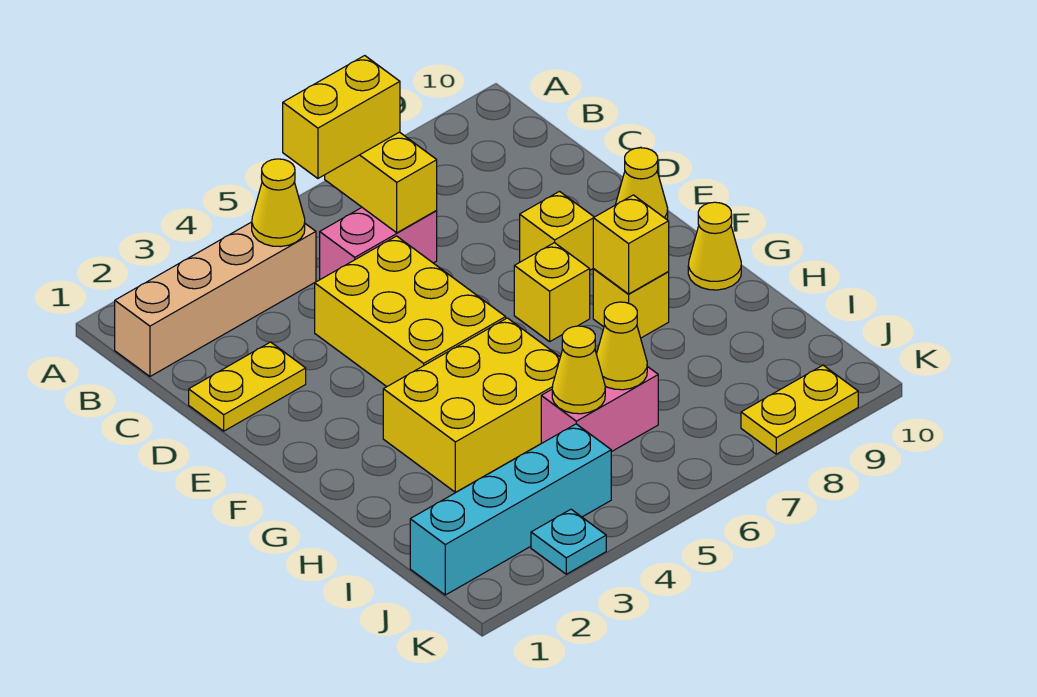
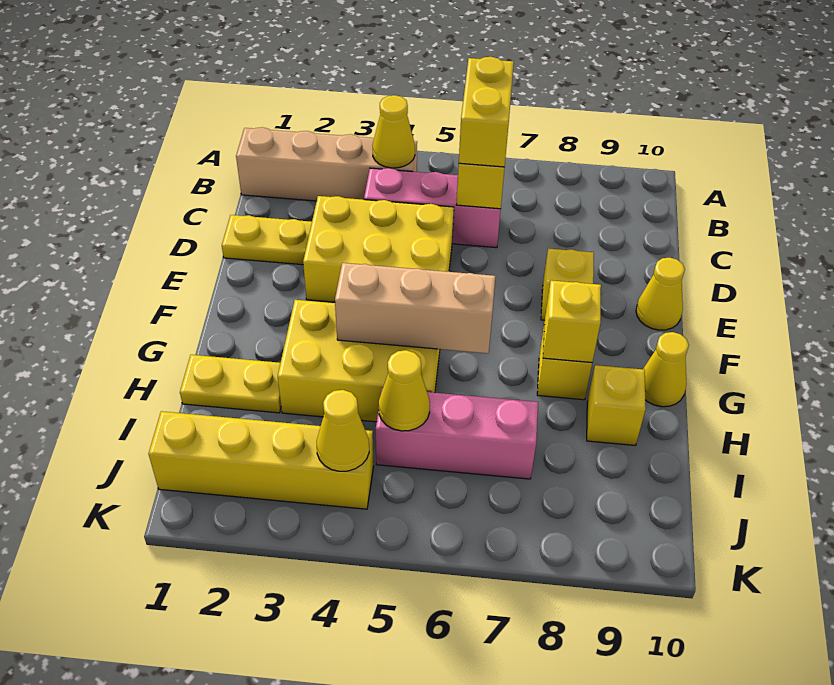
yellow 1x2 brick [283,56,400,178] -> yellow 1x2 brick turned to [459,57,514,167]
pink 1x2 brick [320,208,437,279] -> pink 1x3 brick [364,168,501,248]
yellow 2x3 brick [315,236,506,386] -> yellow 2x3 brick turned to [303,196,454,302]
yellow 1x1 brick [514,243,590,342] -> yellow 1x1 brick moved to [587,365,646,445]
none -> tan 1x3 brick [335,263,496,353]
pink 1x2 brick [541,366,658,452] -> pink 1x3 brick [376,388,538,479]
yellow 1x1 cone [596,302,647,390] -> yellow 1x1 cone moved to [317,390,369,471]
cyan 1x4 brick [410,424,611,595] -> yellow 1x4 brick [148,411,374,509]
cyan 1x1 plate [531,509,606,574] -> none
yellow 1x2 plate [741,365,858,454] -> yellow 1x2 plate moved to [180,355,281,413]

